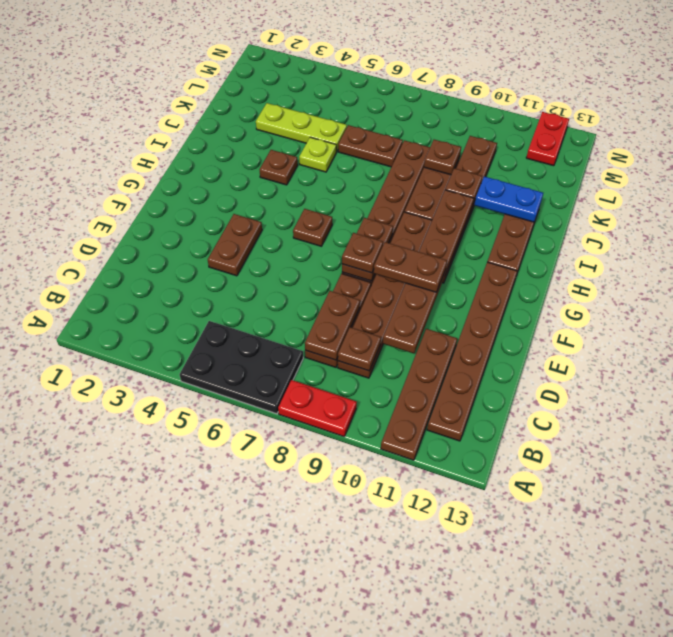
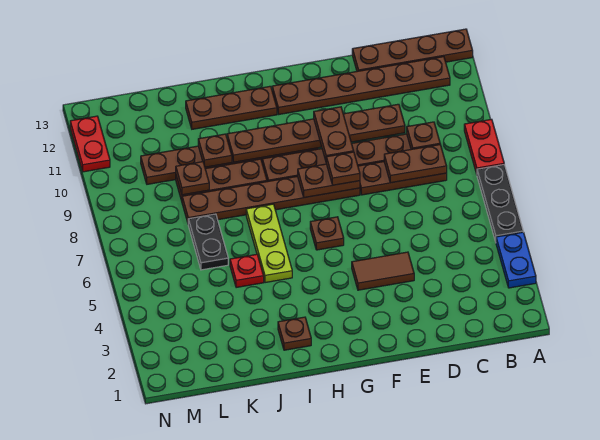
black 2x3 plate [180,321,303,414] -> black 1x3 plate [477,165,523,242]
brown 1x4 plate [381,329,457,460] -> brown 1x4 plate moved to [352,29,473,71]
brown 1x2 plate [208,214,262,276] -> brown 1x2 tile [352,252,414,290]
brown 1x1 plate [259,150,298,185] -> brown 1x1 plate moved to [278,317,311,350]
lime 1x1 plate [299,137,336,172] -> red 1x1 plate [230,254,264,288]
blue 1x2 plate [474,177,543,222] -> blue 1x2 plate moved to [496,232,536,288]
lime 1x3 plate [256,103,347,152] -> lime 1x3 plate moved to [246,204,292,283]
brown 1x2 plate [338,125,403,167] -> black 1x2 plate [188,214,228,270]
red 1x2 plate [526,112,569,166] -> red 1x2 plate turned to [70,116,110,172]

